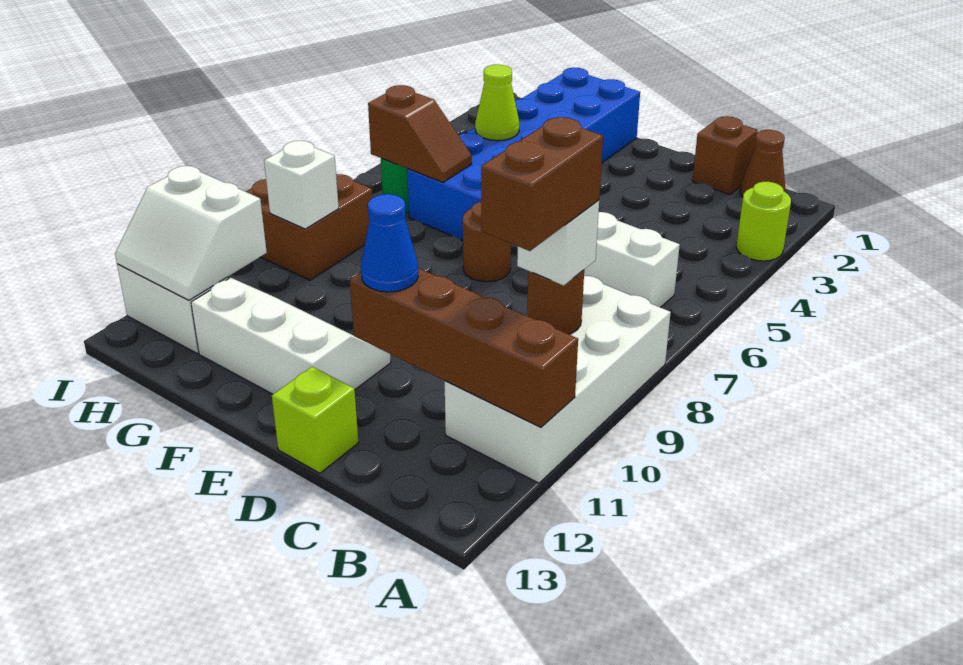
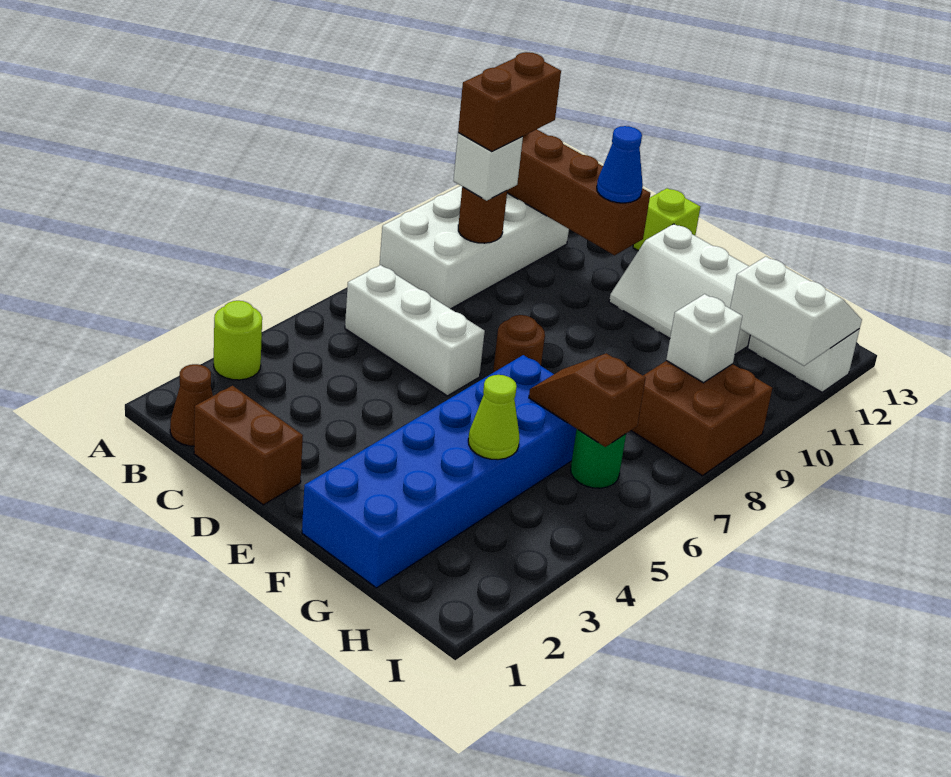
brown 1x1 brick [692,116,758,194] -> brown 1x2 brick [194,386,303,505]

